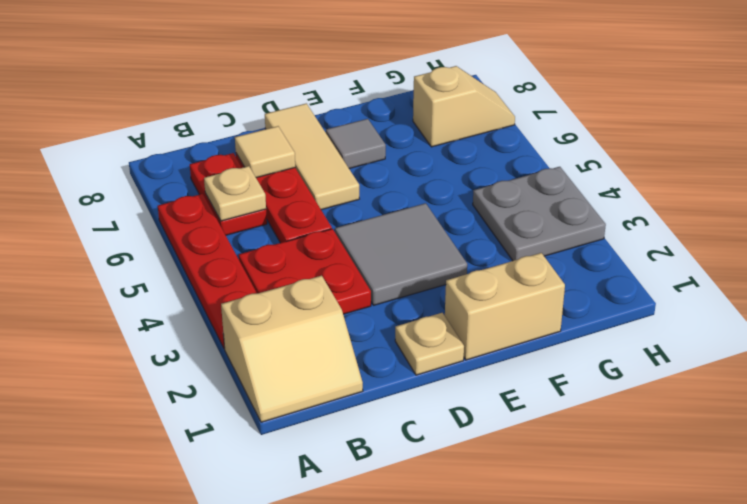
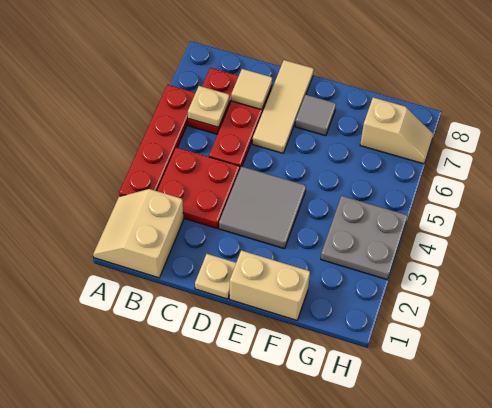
tan 2x2 slope [221,276,363,422] -> tan 2x2 slope turned to [93,189,184,278]

